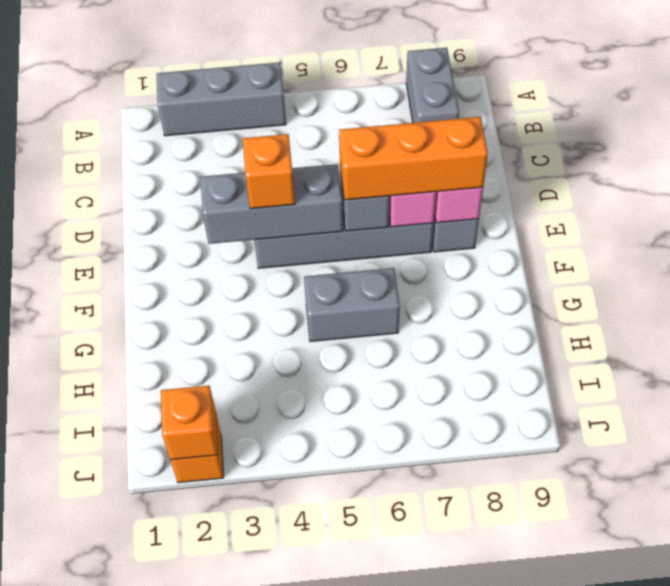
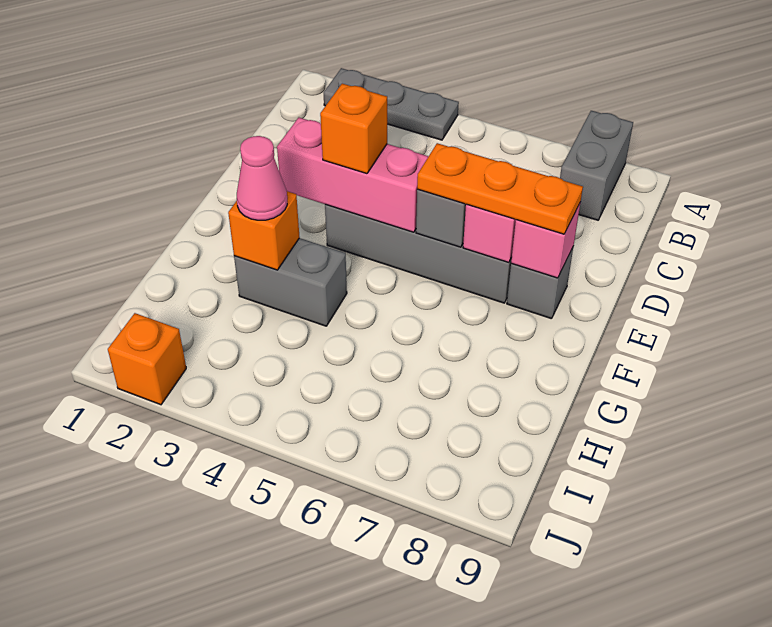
grey 1x3 brick [157,62,286,136] -> grey 1x3 plate [323,68,459,140]
grey 1x3 brick [201,164,343,244] -> pink 1x3 brick [277,118,429,232]
orange 1x3 brick [339,117,488,200] -> orange 1x3 plate [417,143,583,234]
none -> pink 1x1 cone [237,136,287,220]
grey 1x2 brick [304,268,400,342] -> grey 1x2 brick moved to [234,238,347,326]
orange 1x1 brick [161,386,218,460] -> orange 1x1 brick moved to [228,191,300,270]

